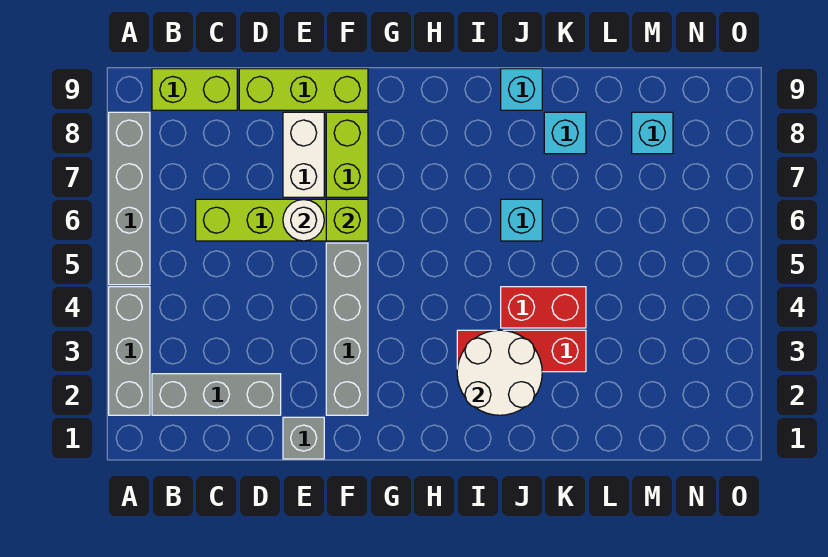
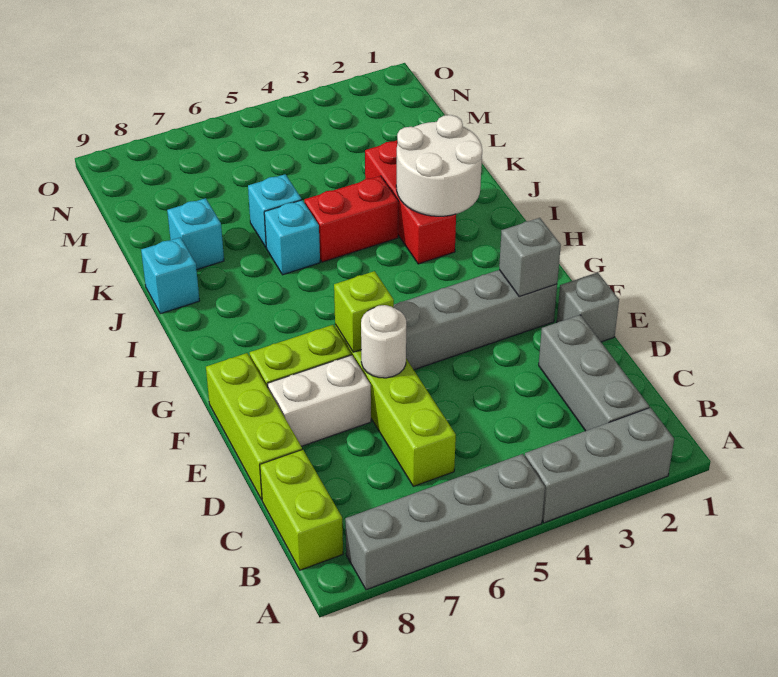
none -> grey 1x1 brick [499,218,561,297]
red 1x2 brick [501,287,586,328] -> red 1x2 brick turned to [304,176,398,262]
cyan 1x1 brick [632,112,673,154] -> cyan 1x1 brick moved to [248,174,302,247]

